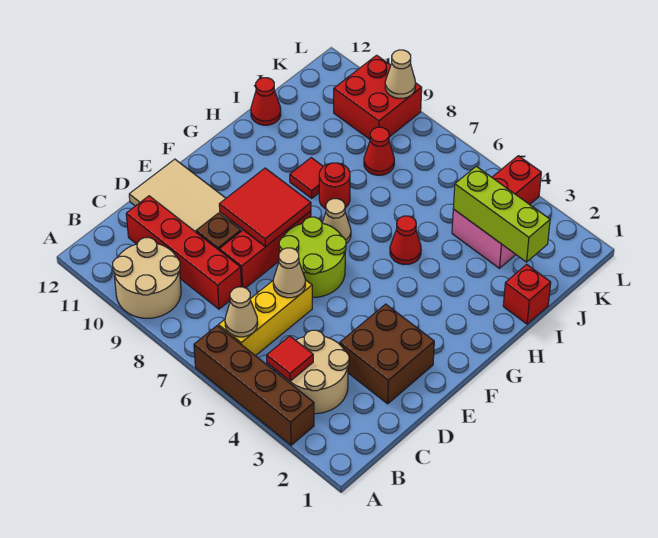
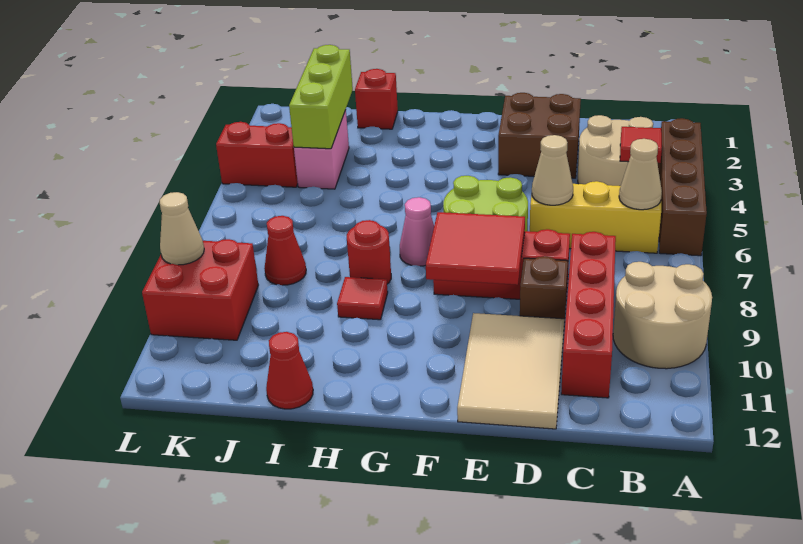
tan 1x1 cone [322,199,351,244] -> pink 1x1 cone [400,197,434,266]
red 1x1 cone [390,216,421,264] -> none

